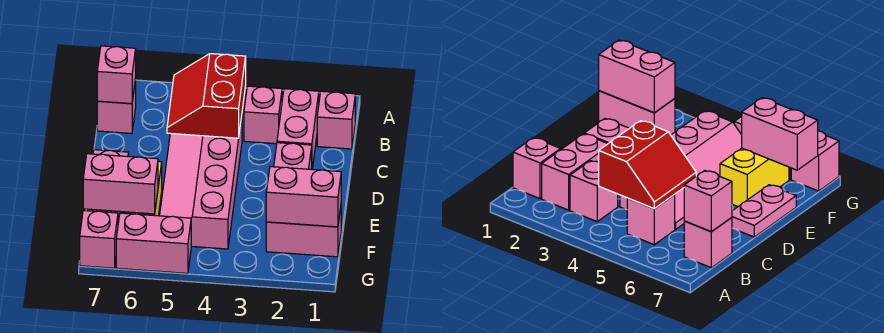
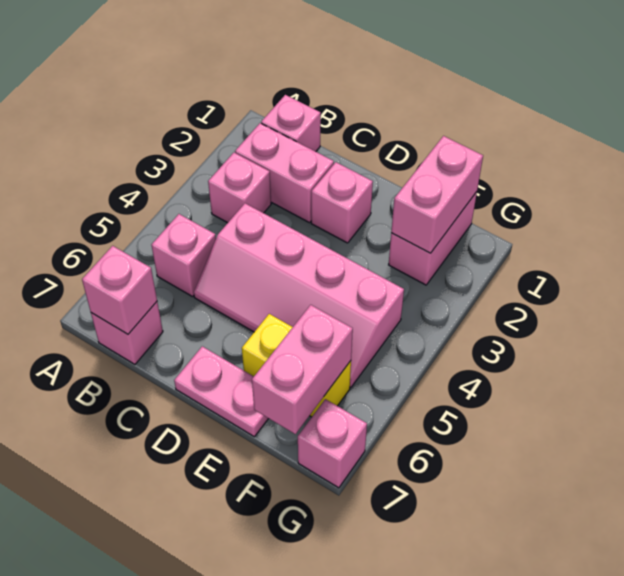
red 2x2 slope [167,54,246,138] -> none
pink 1x2 brick [116,213,191,273] -> none

